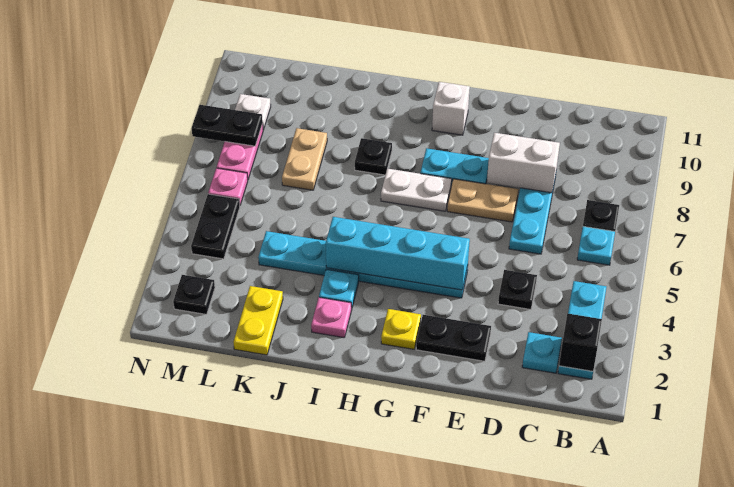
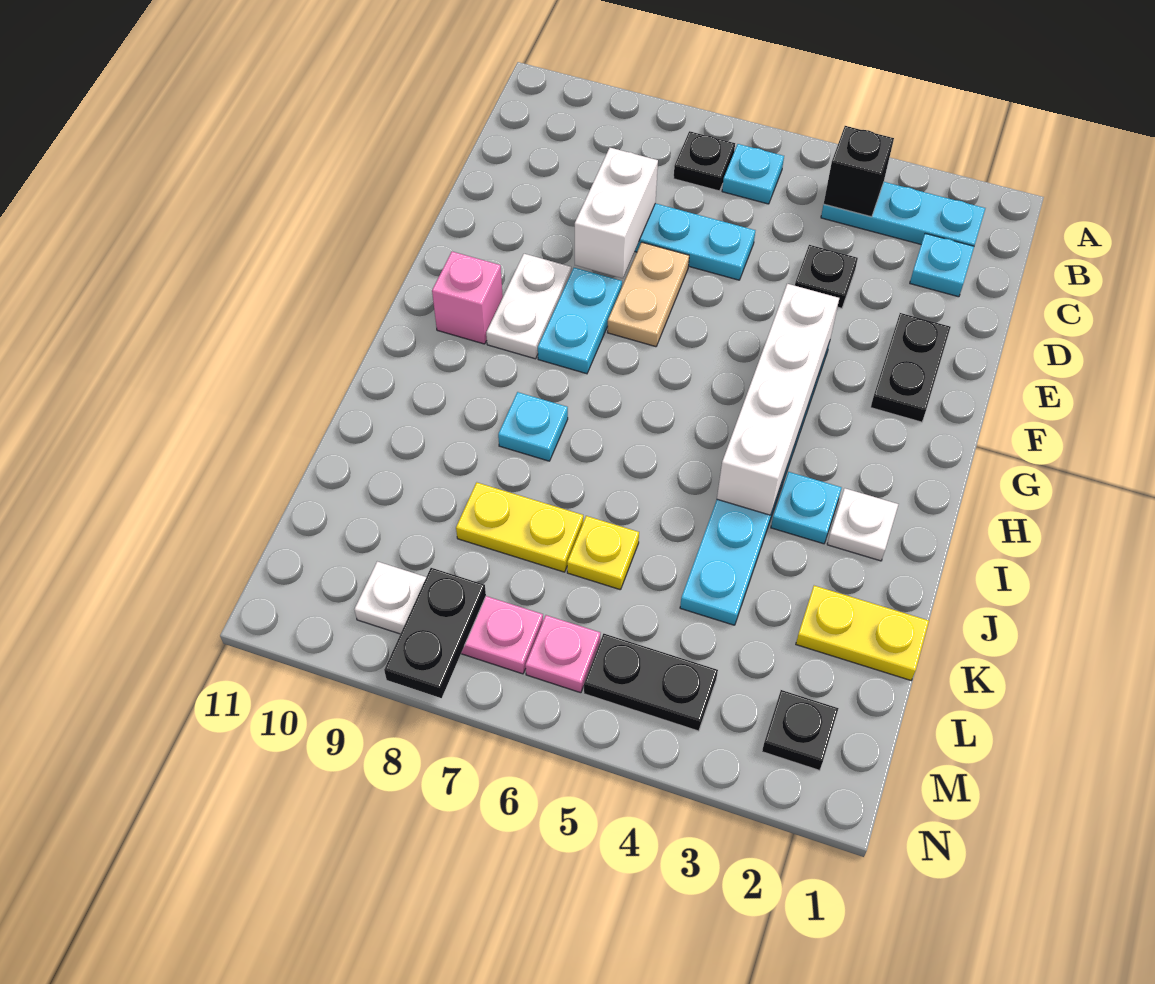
black 1x1 brick [559,314,602,371] -> black 1x1 brick moved to [824,126,894,217]
cyan 1x4 brick [326,217,470,290] -> white 1x4 brick [717,284,839,515]
yellow 1x1 plate [381,309,421,349] -> yellow 1x1 plate moved to [567,516,639,590]
white 1x2 plate [381,168,452,211] -> white 1x2 plate moved to [486,254,571,359]
white 1x1 brick [432,82,470,135] -> pink 1x1 brick [432,252,503,344]
pink 1x1 plate [311,297,352,338] -> white 1x1 plate [827,488,898,561]
black 1x1 plate [355,138,392,175] -> cyan 1x1 plate [498,392,568,461]
tan 1x2 plate [282,128,327,190] -> yellow 1x2 plate [456,483,583,572]

